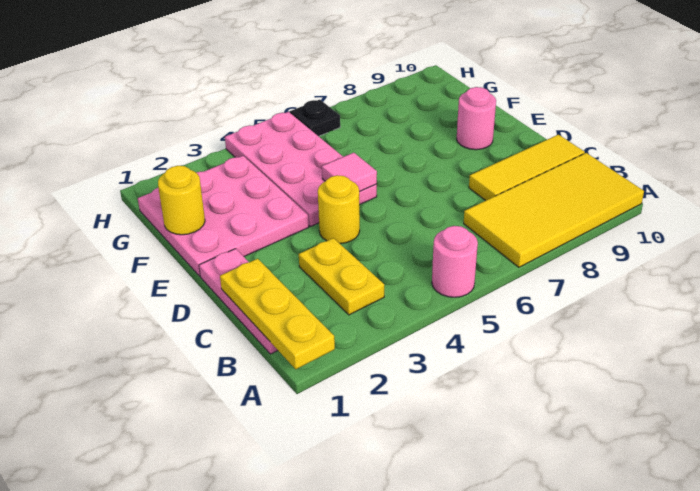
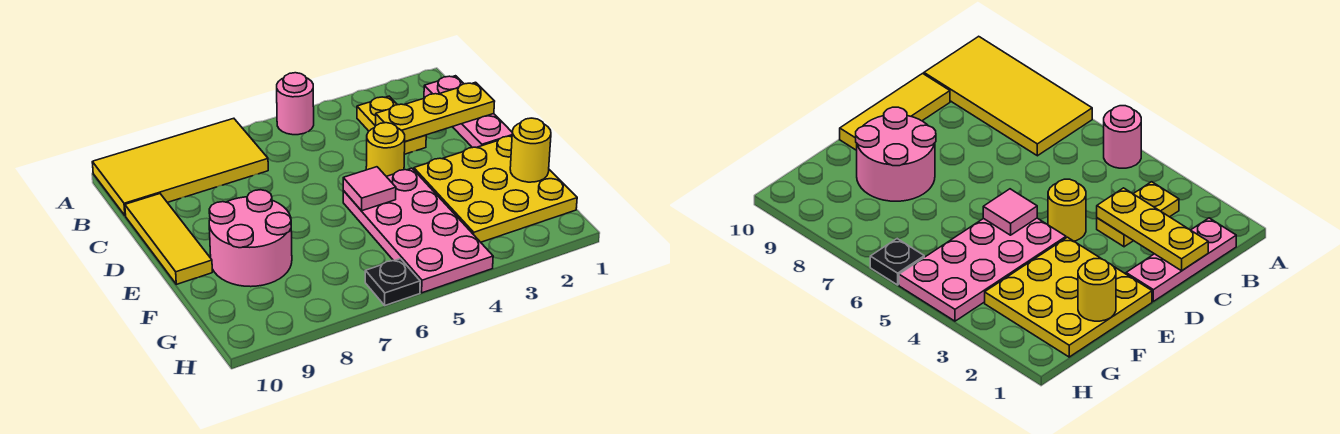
yellow 1x3 plate [220,259,335,369] -> yellow 1x3 plate turned to [376,82,495,141]
yellow 1x3 tile [469,135,585,201] -> yellow 1x3 tile turned to [125,194,212,284]
pink 3x3 plate [138,156,309,276] -> yellow 3x3 plate [414,136,577,242]
pink 1x1 round brick [457,87,496,150] -> pink 2x2 round brick [209,190,292,287]

